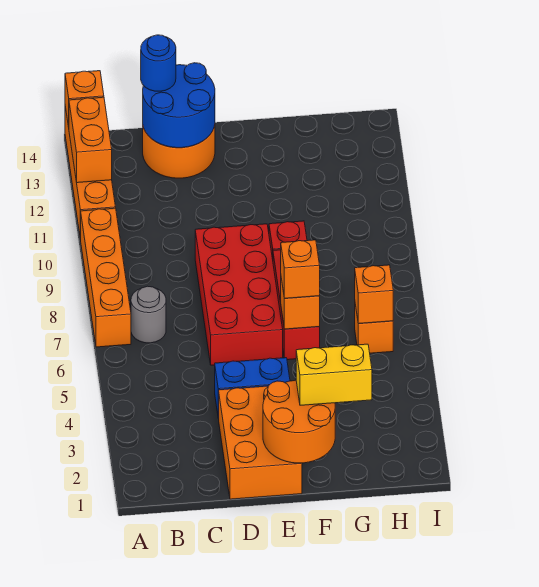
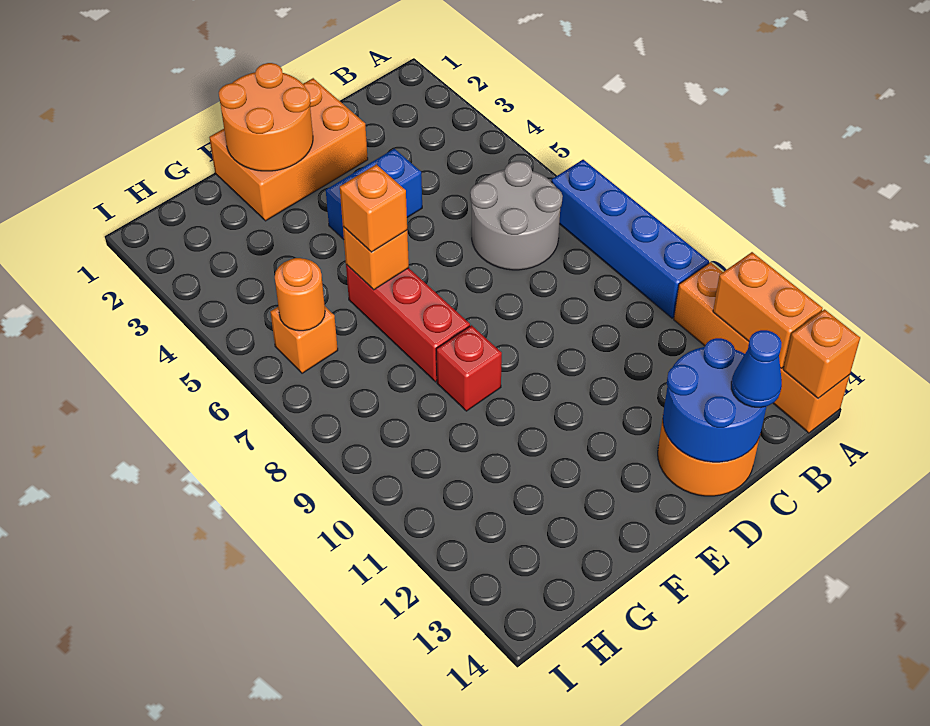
orange 1x4 brick [81,208,131,347] -> blue 1x4 brick [551,160,709,318]
grey 1x1 round brick [131,286,166,343] -> grey 2x2 round brick [470,161,563,270]
blue 1x1 round brick [141,35,176,91] -> blue 1x1 cone [731,330,782,407]
orange 2x3 brick [219,386,302,499] -> orange 2x3 brick turned to [209,78,368,221]
red 2x4 brick [195,224,283,365] -> none
yellow 1x2 brick [296,344,372,405] -> none
orange 1x1 brick [355,265,393,324] -> orange 1x1 round brick [275,258,325,331]

